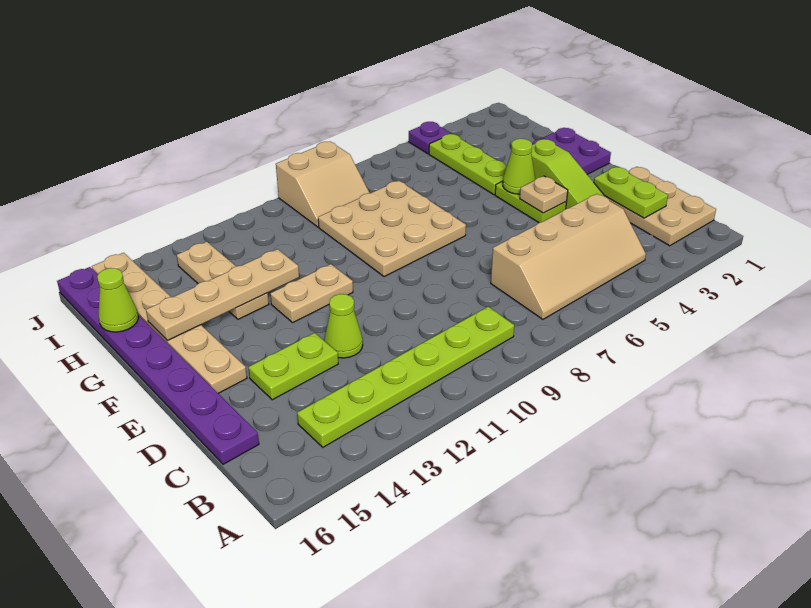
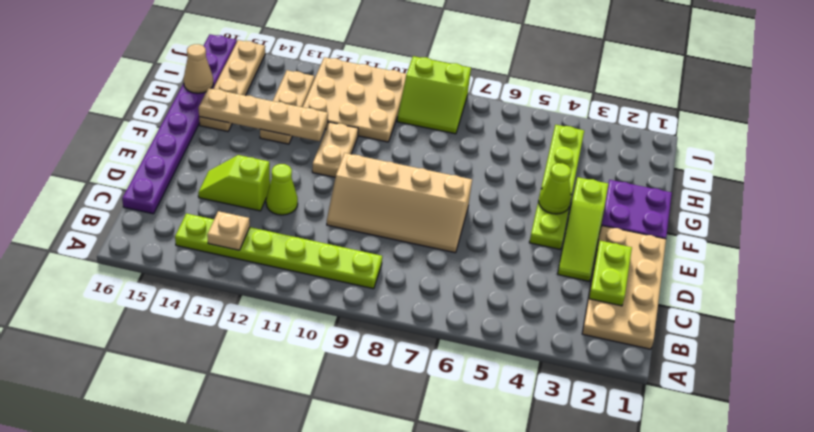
tan 2x3 plate [605,167,716,246] -> tan 2x4 plate [582,226,666,349]
tan 2x4 slope [491,194,646,319] -> tan 2x4 slope moved to [327,153,472,253]
lime 1x2 plate [248,333,338,400] -> lime 1x2 slope [198,155,270,211]
tan 1x1 plate [520,176,568,213] -> tan 1x1 plate moved to [207,211,250,250]
tan 1x6 plate [92,253,247,393] -> tan 1x4 plate [199,40,265,131]
tan 3x3 plate [318,180,466,277] -> tan 3x3 plate moved to [303,57,406,142]
tan 1x2 plate [270,264,353,322] -> tan 1x2 plate turned to [312,122,358,177]
lime 1x1 cone [97,268,138,332] -> tan 1x1 cone [183,44,213,93]
tan 2x2 slope [276,142,369,227] -> lime 2x2 slope [397,56,471,134]
purple 1x1 plate [409,122,451,154] -> none

